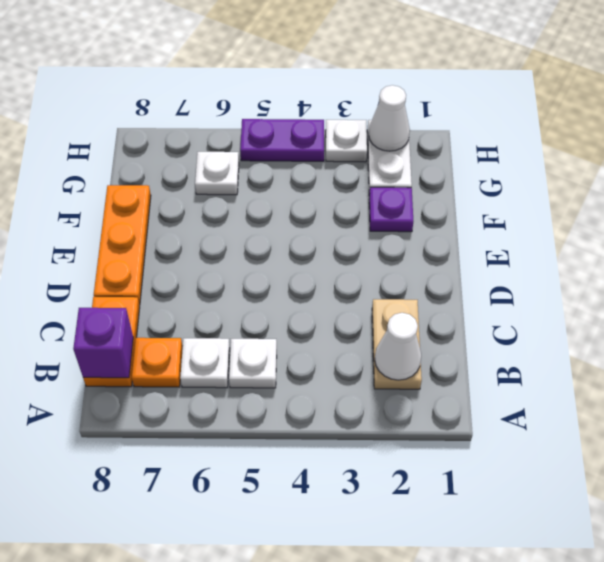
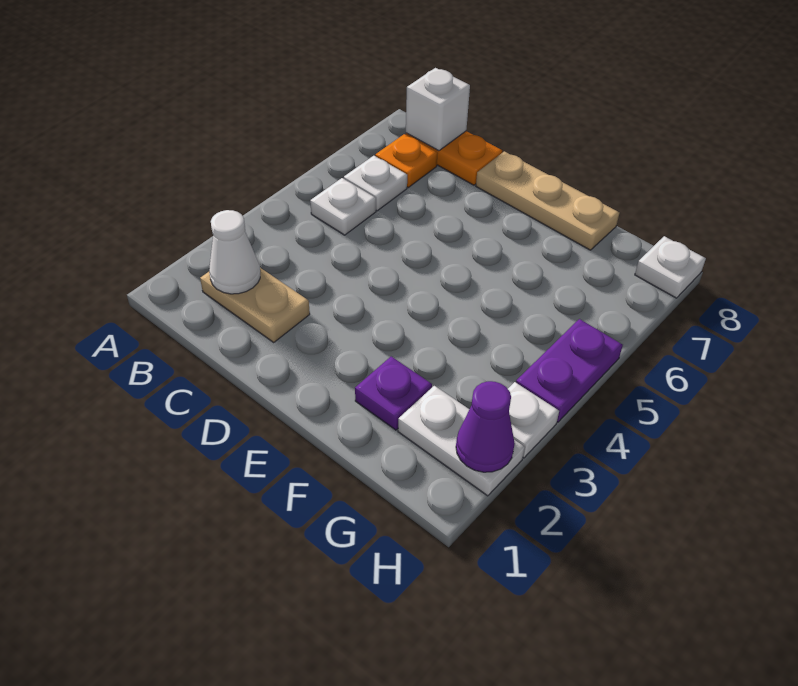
purple 1x1 brick [73,308,133,378] -> white 1x1 brick [406,68,470,151]
orange 1x3 plate [94,185,151,305] -> tan 1x3 plate [476,151,619,250]
white 1x1 plate [195,152,239,195] -> white 1x1 plate moved to [635,236,706,298]
white 1x1 cone [369,85,410,151] -> purple 1x1 cone [456,381,515,472]

